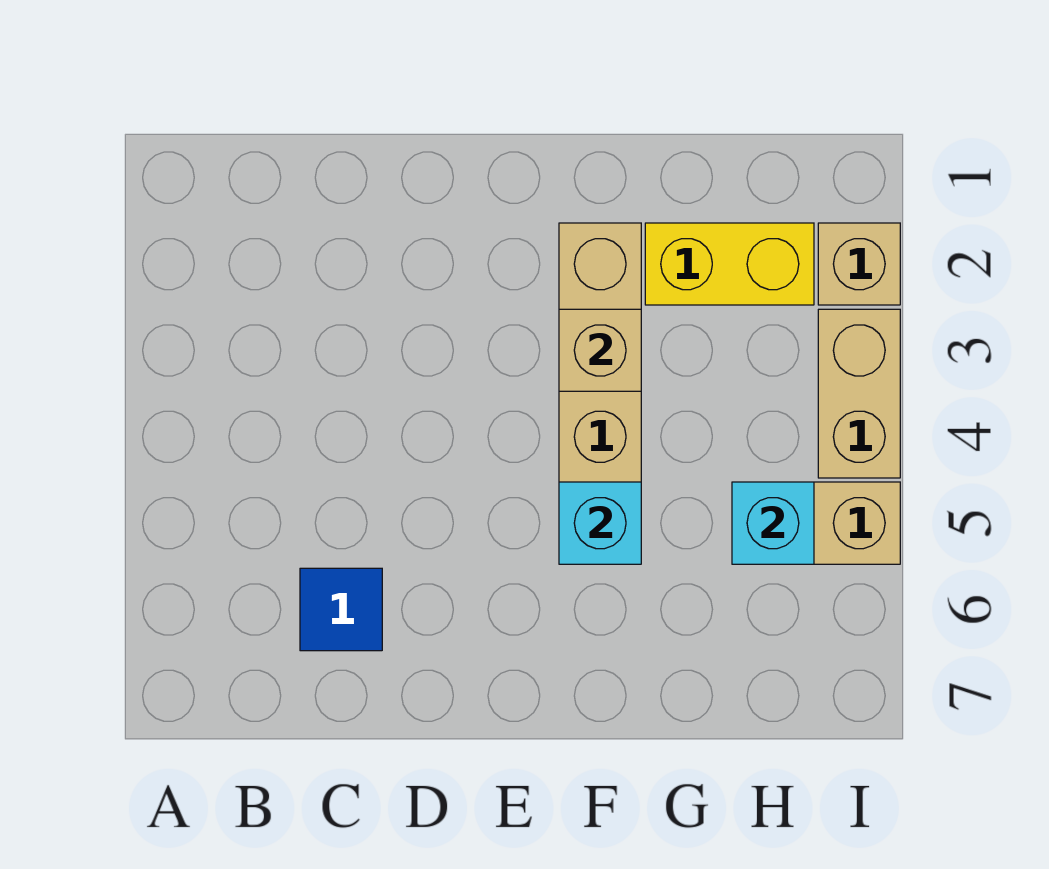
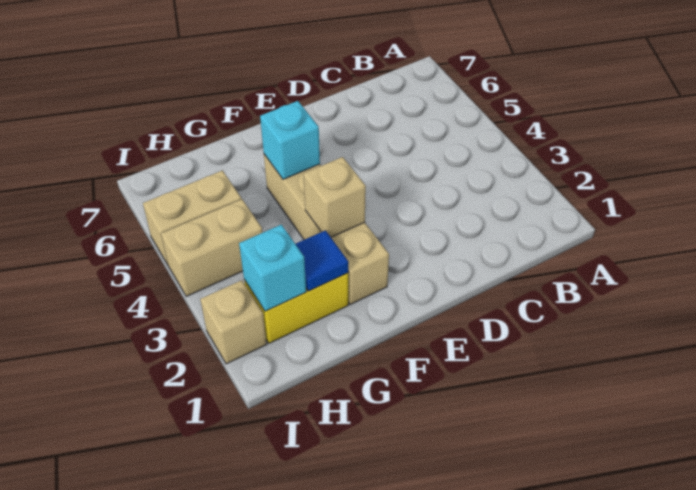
blue 1x1 tile [300,568,382,651] -> blue 1x1 tile moved to [296,230,348,291]
cyan 1x1 brick [732,482,814,564] -> cyan 1x1 brick moved to [239,225,306,311]
tan 1x2 brick [818,309,900,478] -> tan 1x2 brick turned to [161,199,263,296]

